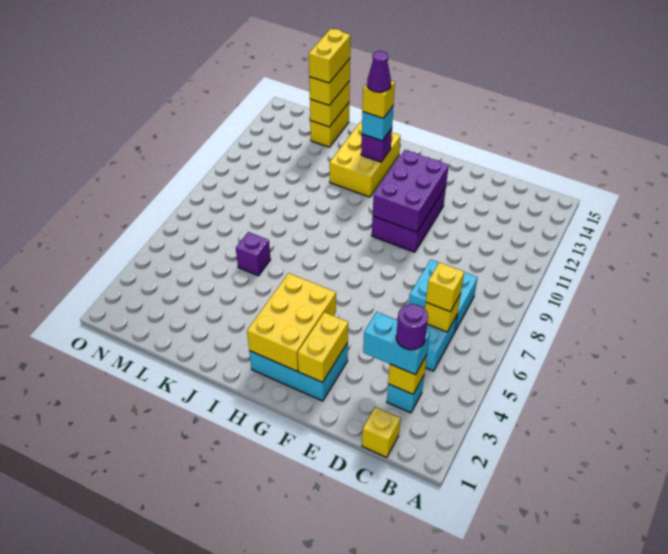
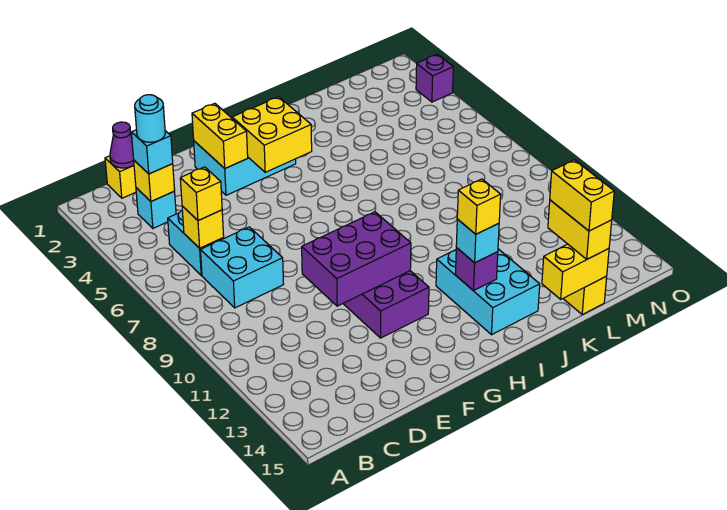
cyan 1x2 brick [363,312,430,375] -> cyan 1x1 brick [131,130,173,174]
purple 1x1 round brick [396,304,428,350] -> cyan 1x1 round brick [135,95,165,142]
purple 2x3 brick [373,150,449,232] -> purple 2x3 brick turned to [302,212,411,306]
yellow 2x3 brick [247,273,336,371] -> yellow 2x2 brick [232,97,312,172]
yellow 2x3 brick [330,122,400,197] -> cyan 2x3 brick [436,249,540,335]
purple 1x1 cone [367,51,391,92] -> purple 1x1 cone moved to [110,122,134,168]
purple 1x1 brick [236,232,271,276] -> purple 1x1 brick moved to [416,54,453,102]
yellow 1x2 brick [310,81,350,127] -> yellow 1x2 brick turned to [542,244,609,299]

